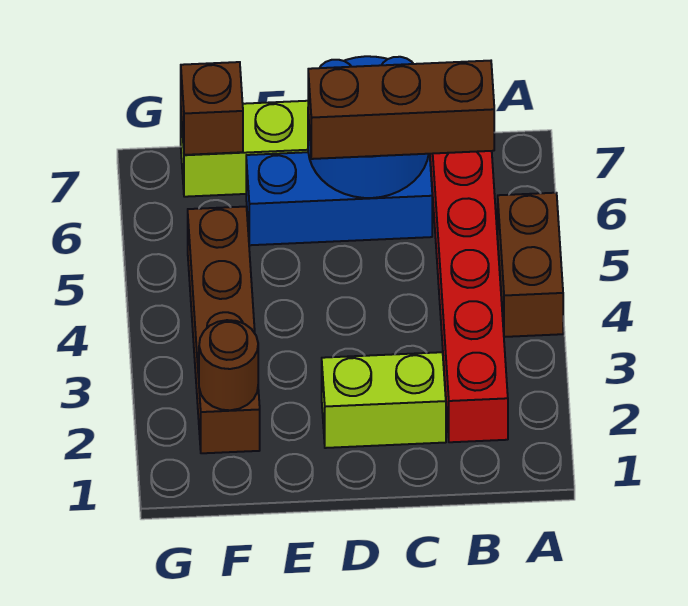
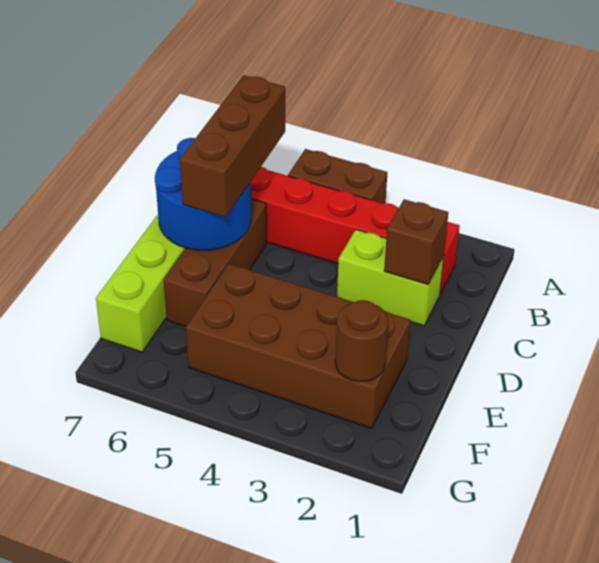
lime 1x2 brick [322,352,446,448] -> lime 1x2 brick turned to [337,230,444,326]
blue 1x3 brick [246,152,432,245] -> brown 1x3 brick [164,199,267,327]
brown 1x4 brick [188,207,260,453] -> brown 2x4 brick [186,264,410,429]
brown 1x1 brick [181,62,243,155] -> brown 1x1 brick moved to [384,199,448,285]

